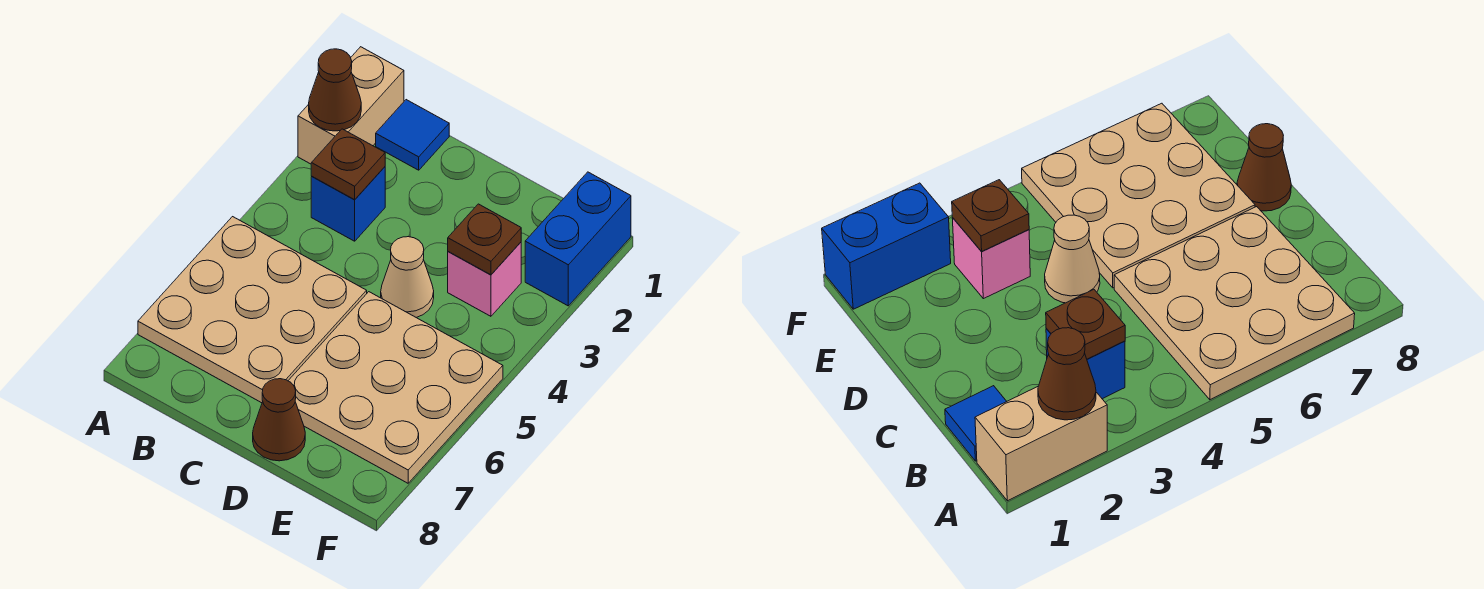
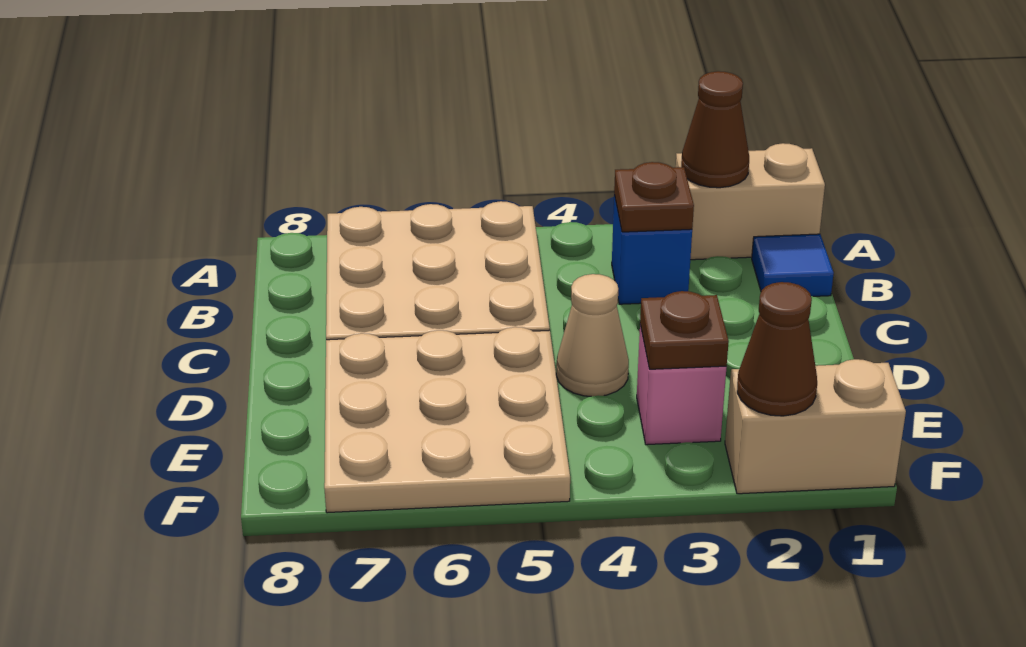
brown 1x1 cone [253,379,305,461] -> brown 1x1 cone moved to [737,282,817,416]
blue 1x2 brick [525,172,631,306] -> tan 1x2 brick [725,359,906,494]

